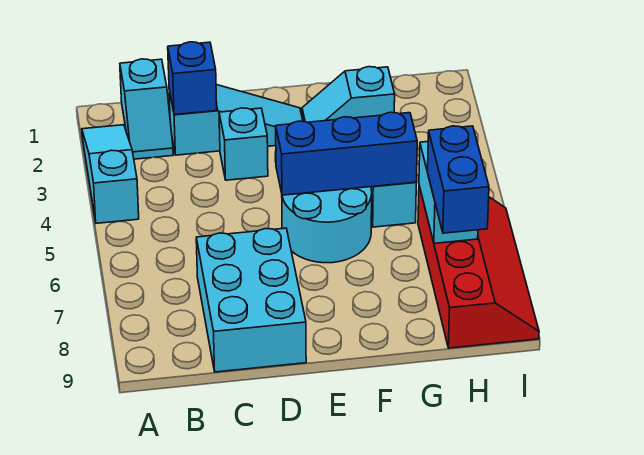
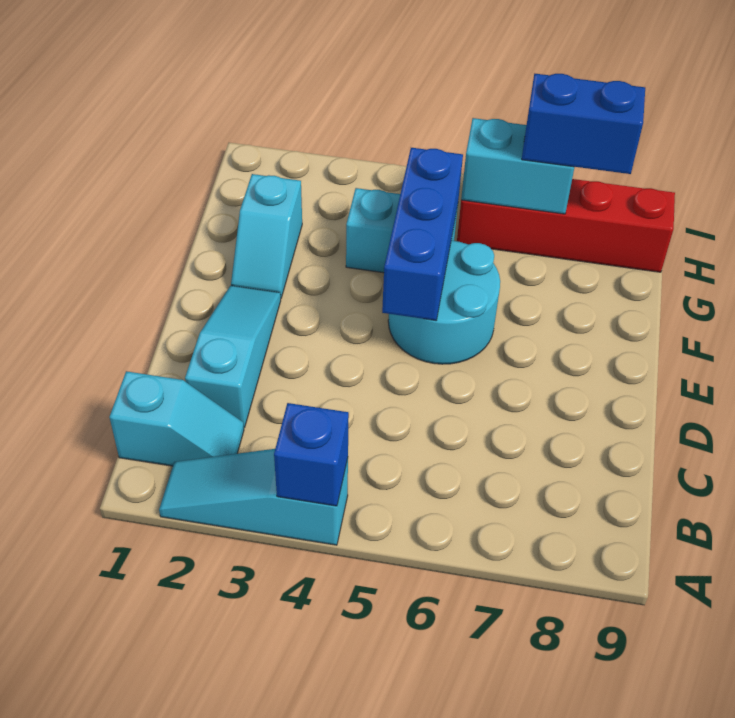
blue 1x1 brick [168,42,217,115] -> blue 1x1 brick moved to [274,403,349,506]
cyan 2x3 brick [196,228,306,372] -> none
cyan 1x1 brick [219,108,268,180] -> none

